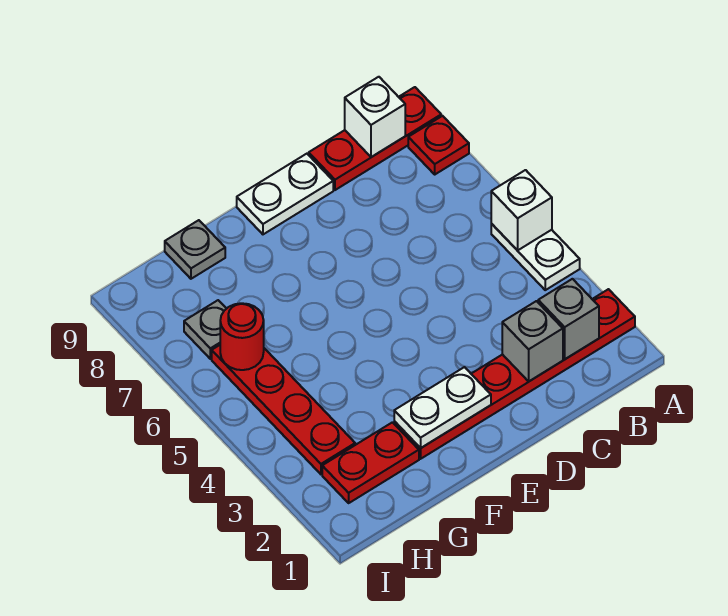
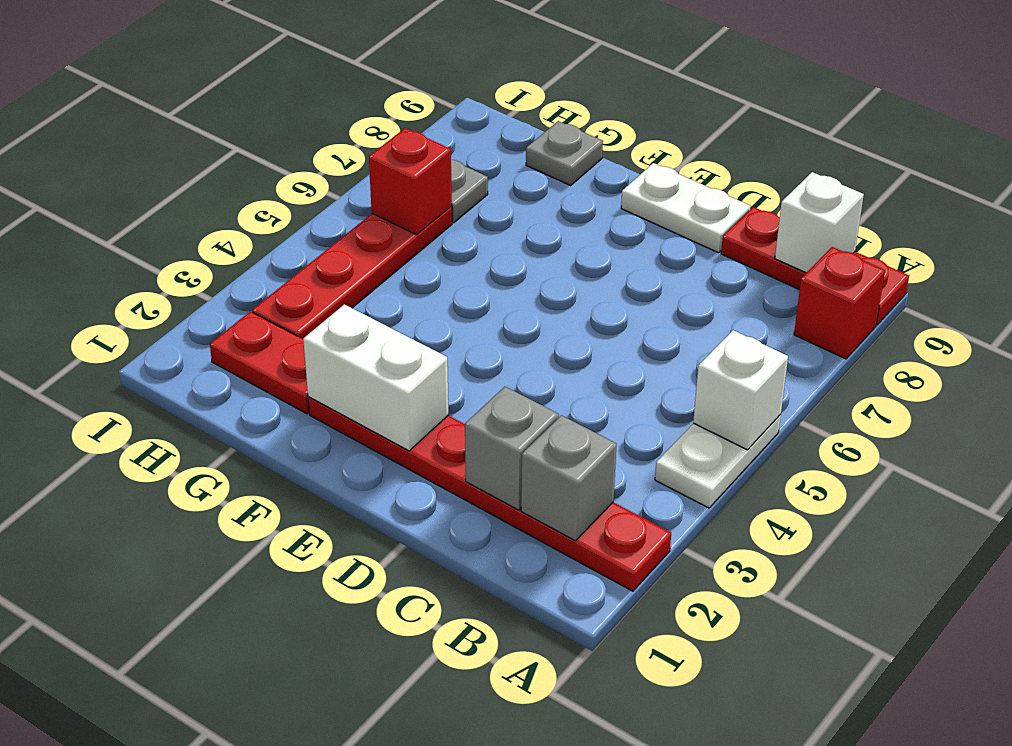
red 1x1 plate [408,116,469,174] -> red 1x1 brick [794,247,885,359]
white 1x2 plate [394,367,491,448] -> white 1x2 brick [303,304,448,451]
red 1x1 round brick [220,303,264,370] -> red 1x1 brick [369,128,452,235]

